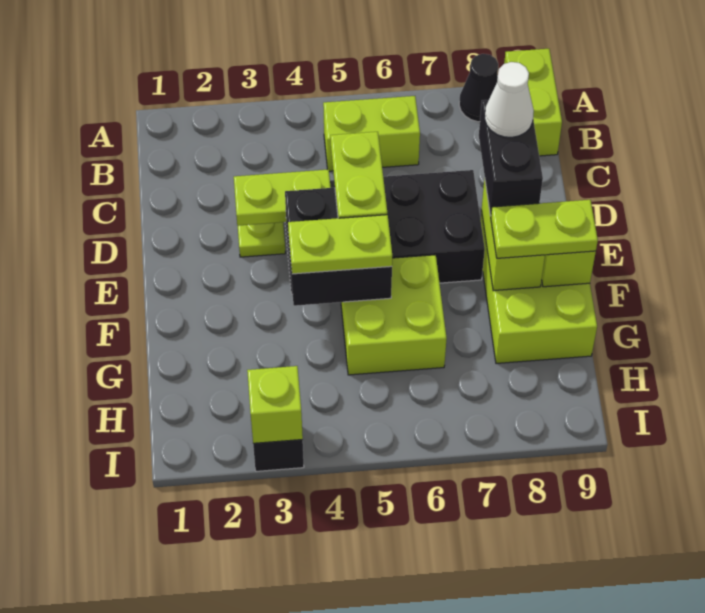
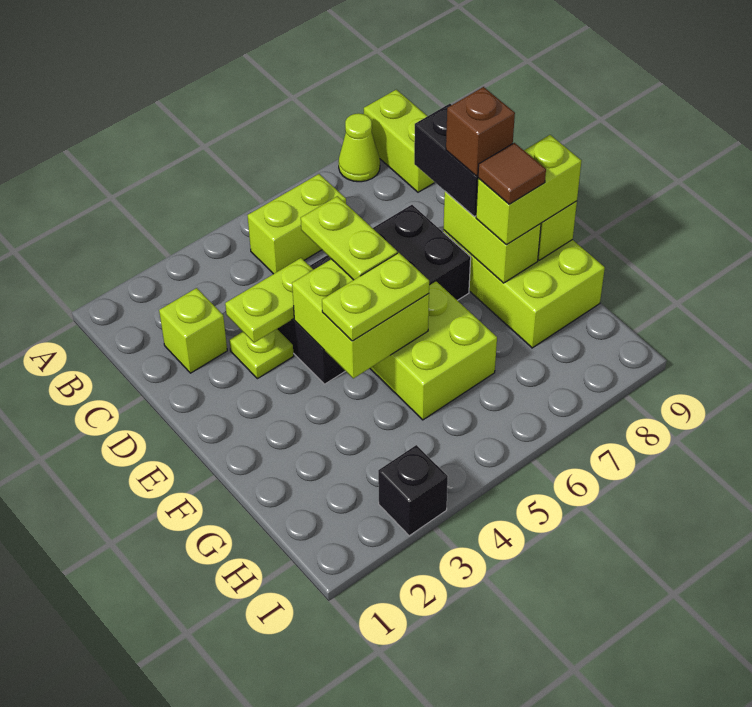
black 1x1 cone [459,54,498,122] -> lime 1x1 cone [338,113,380,182]
white 1x1 cone [485,62,534,137] -> none
black 2x2 brick [285,188,392,306] -> lime 2x2 brick [292,259,429,378]
none -> brown 1x1 brick [446,87,515,176]
lime 1x2 plate [491,200,598,258] -> lime 1x2 brick [476,135,581,245]
none -> brown 1x1 tile [478,143,546,204]
lime 1x1 brick [247,366,303,443] -> lime 1x1 brick moved to [159,288,227,373]

